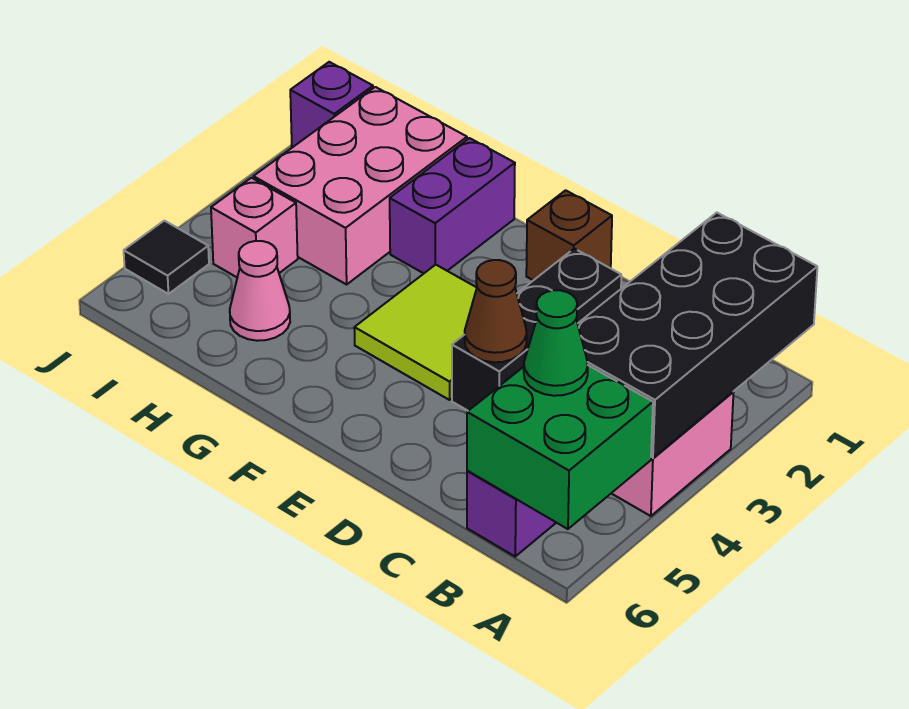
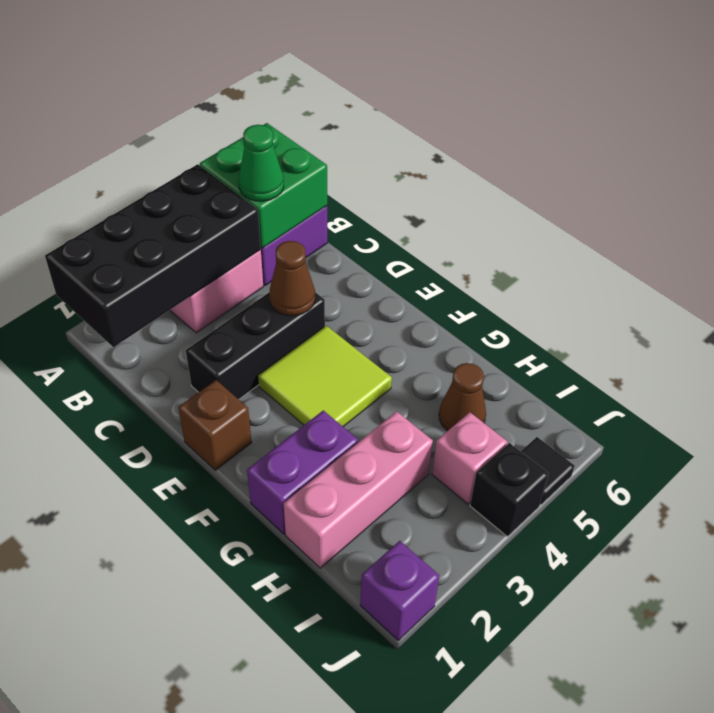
pink 2x3 brick [253,87,467,284] -> pink 1x3 brick [284,411,433,568]
pink 1x1 cone [230,241,290,341] -> brown 1x1 cone [439,363,486,431]
none -> black 1x1 brick [470,443,549,537]

